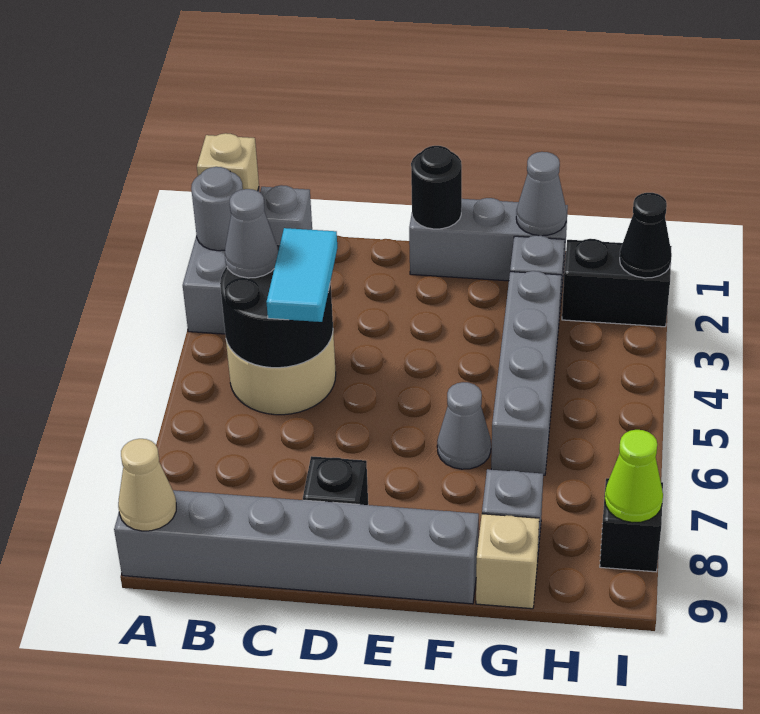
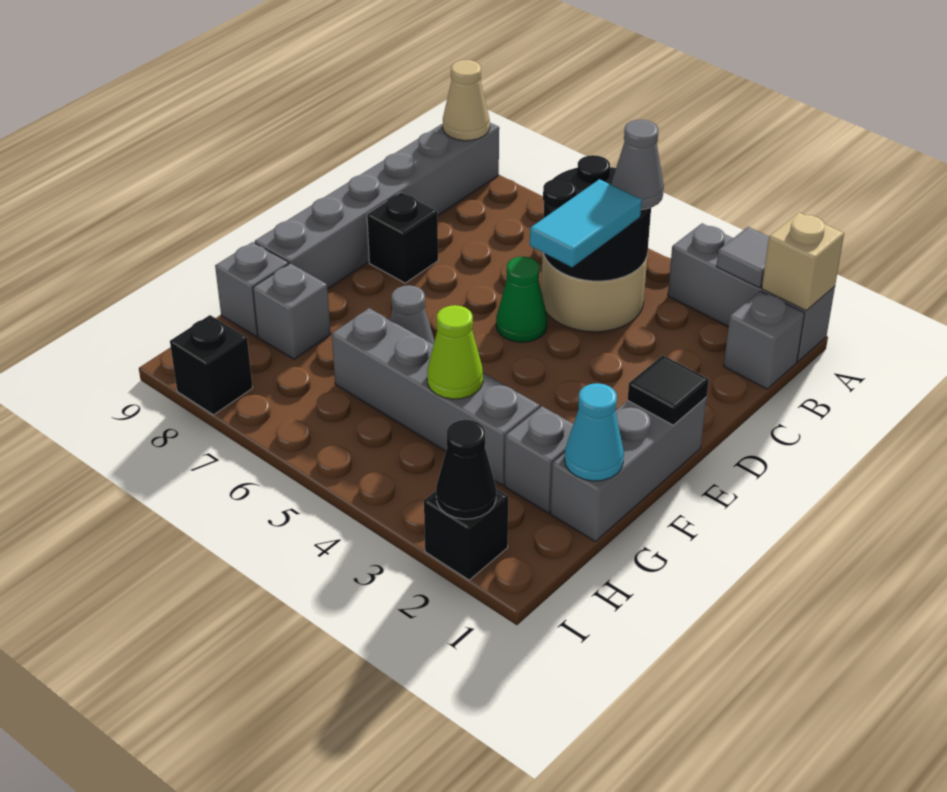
grey 1x1 round brick [191,167,243,251] -> grey 1x1 tile [716,227,769,288]
cyan 1x2 tile [266,228,337,322] -> cyan 1x2 tile turned to [530,179,642,267]
none -> green 1x1 cone [496,257,547,342]
black 1x1 round brick [411,146,462,229] -> black 1x1 tile [628,355,709,425]
grey 1x1 cone [516,152,567,236] -> cyan 1x1 cone [565,383,624,481]
tan 1x1 brick [476,514,539,609] -> grey 1x1 brick [215,242,289,336]
black 1x2 brick [562,239,672,327] -> black 1x1 brick [424,489,509,580]
lime 1x1 cone [605,430,663,523] -> lime 1x1 cone moved to [427,305,483,399]

